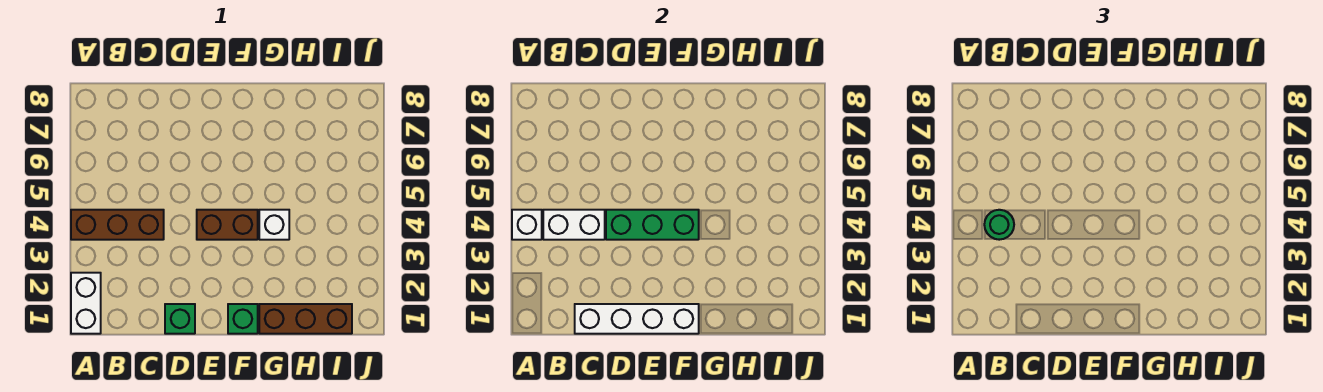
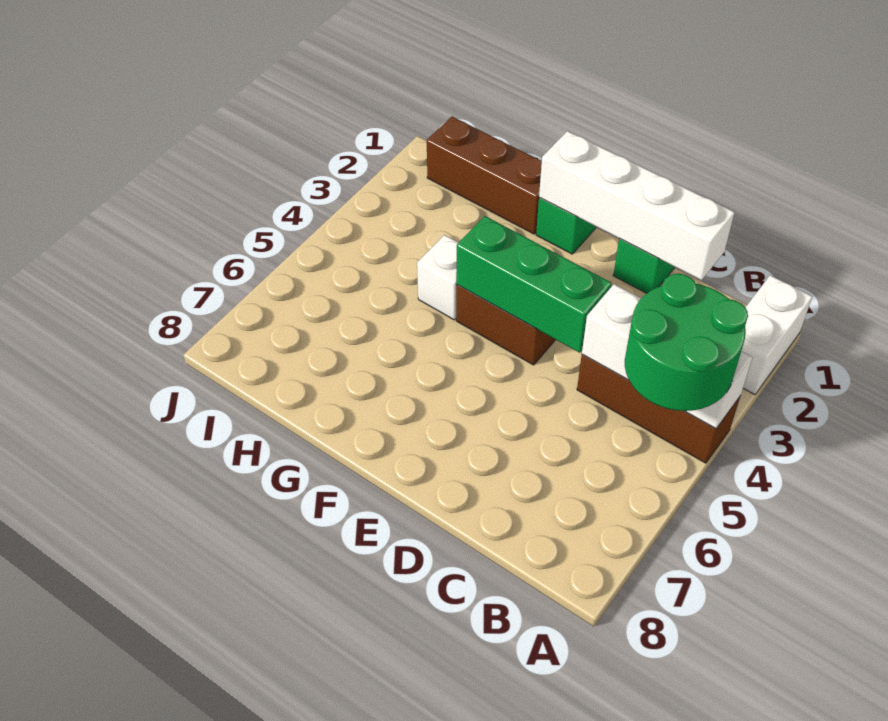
green 1x1 round brick [984,210,1014,240] -> green 2x2 round brick [625,274,748,411]

